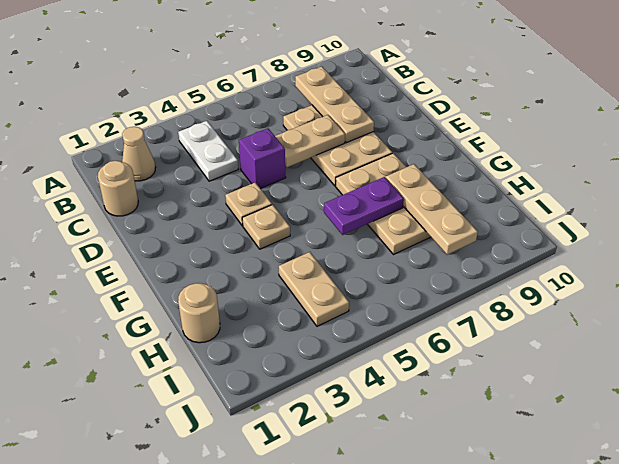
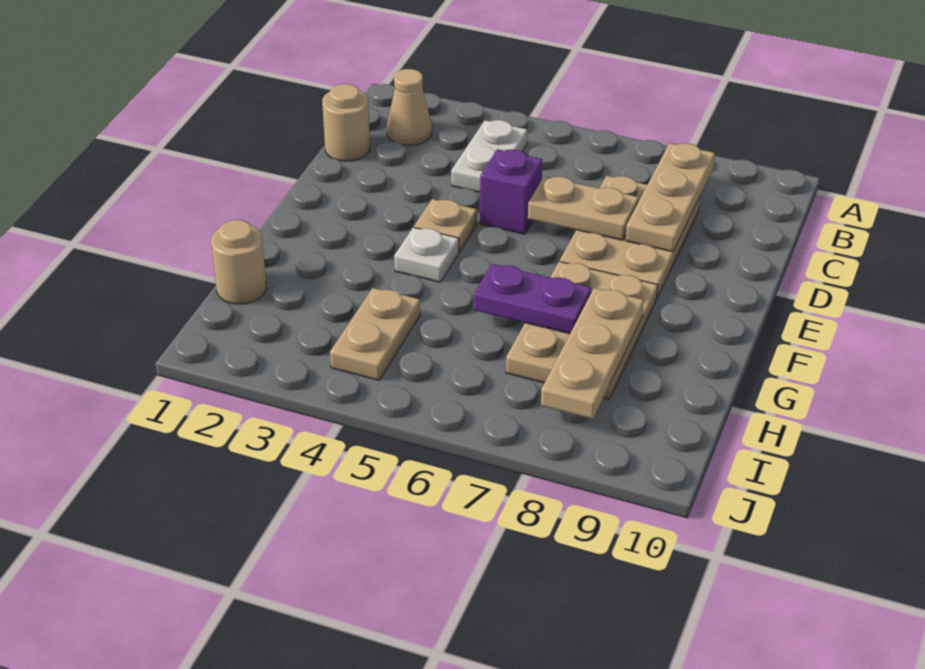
tan 1x1 plate [242,205,290,249] -> white 1x1 plate [394,227,459,282]

